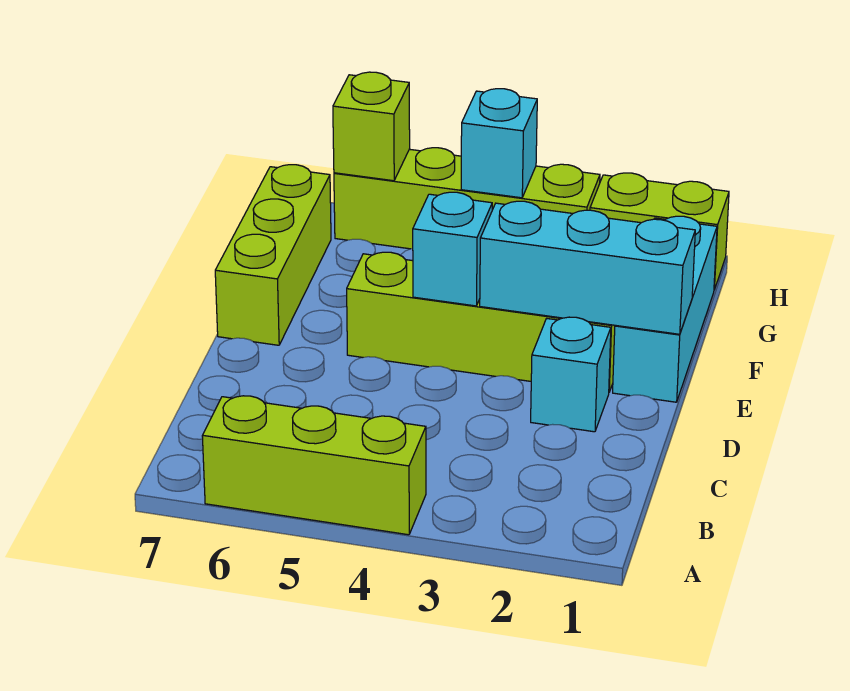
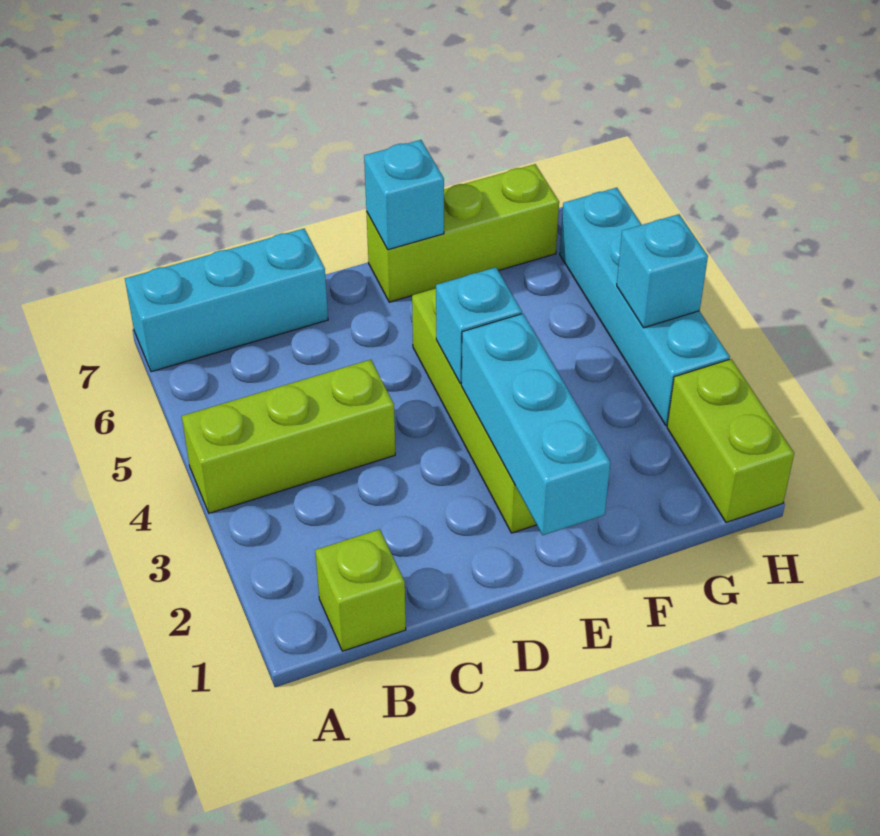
lime 1x3 brick [202,396,426,535] -> lime 1x3 brick turned to [182,360,395,513]
cyan 1x1 brick [531,317,611,432] -> cyan 1x1 brick moved to [364,140,444,250]
cyan 1x3 brick [613,216,717,402] -> cyan 1x3 brick moved to [125,229,328,372]
lime 1x4 brick [334,148,600,249] -> cyan 1x4 brick [560,188,730,425]
lime 1x1 brick [333,72,410,181] -> lime 1x1 brick moved to [315,529,406,651]

